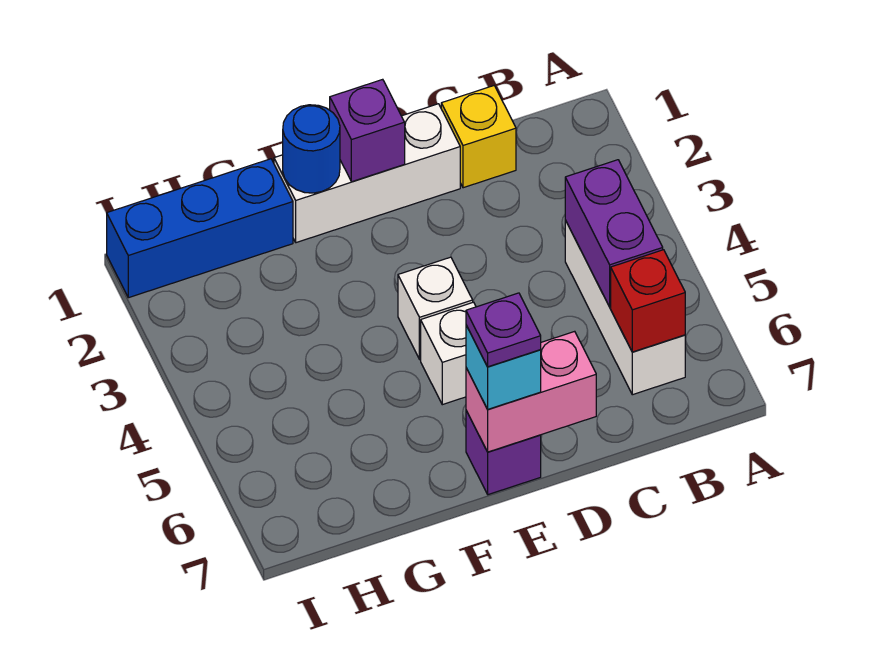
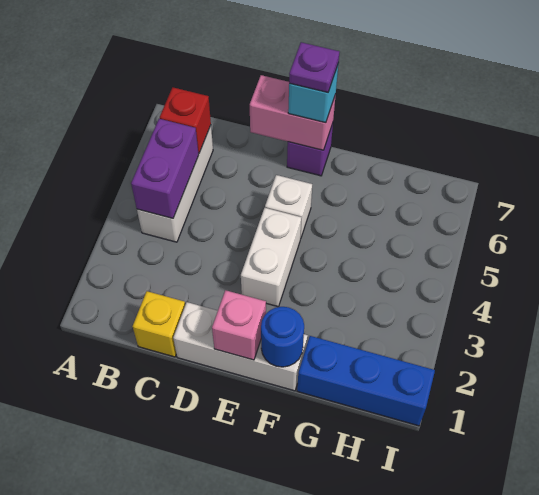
purple 1x1 brick [330,79,405,182] -> pink 1x1 brick [212,290,266,360]
white 1x1 brick [398,257,473,359] -> white 1x2 brick [241,208,302,307]

